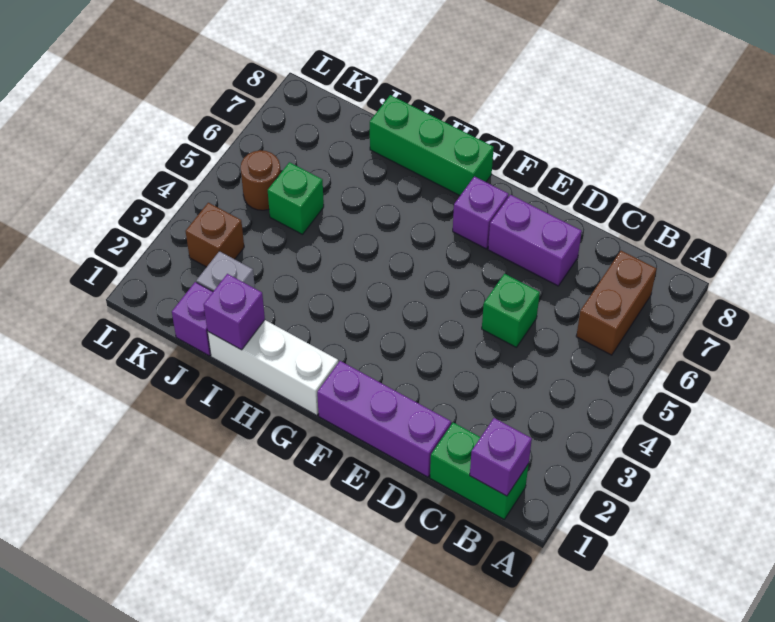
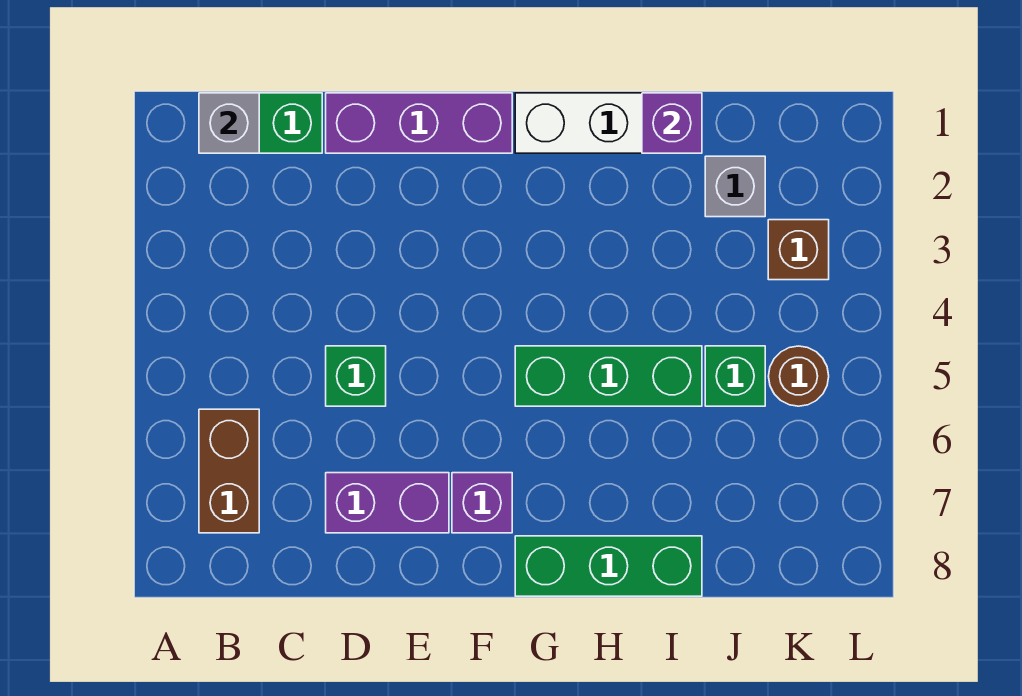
purple 1x1 brick [470,418,532,496] -> grey 1x1 brick [199,93,259,153]
none -> green 1x3 brick [515,346,702,406]
purple 1x1 brick [172,282,213,356] -> none

